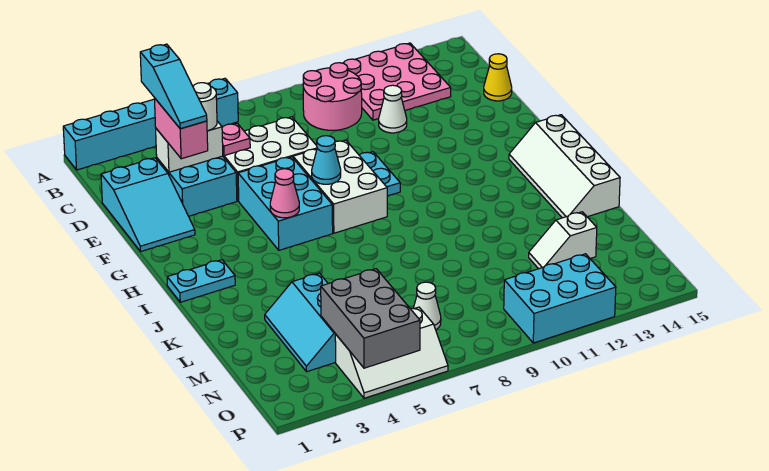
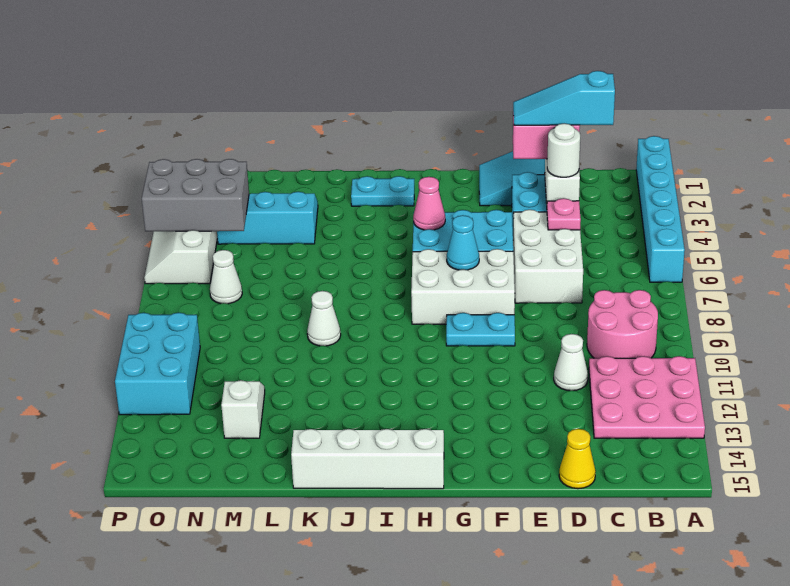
cyan 1x2 plate [167,260,235,302] -> cyan 1x2 plate turned to [351,176,414,206]
none -> white 1x1 cone [307,291,341,346]

